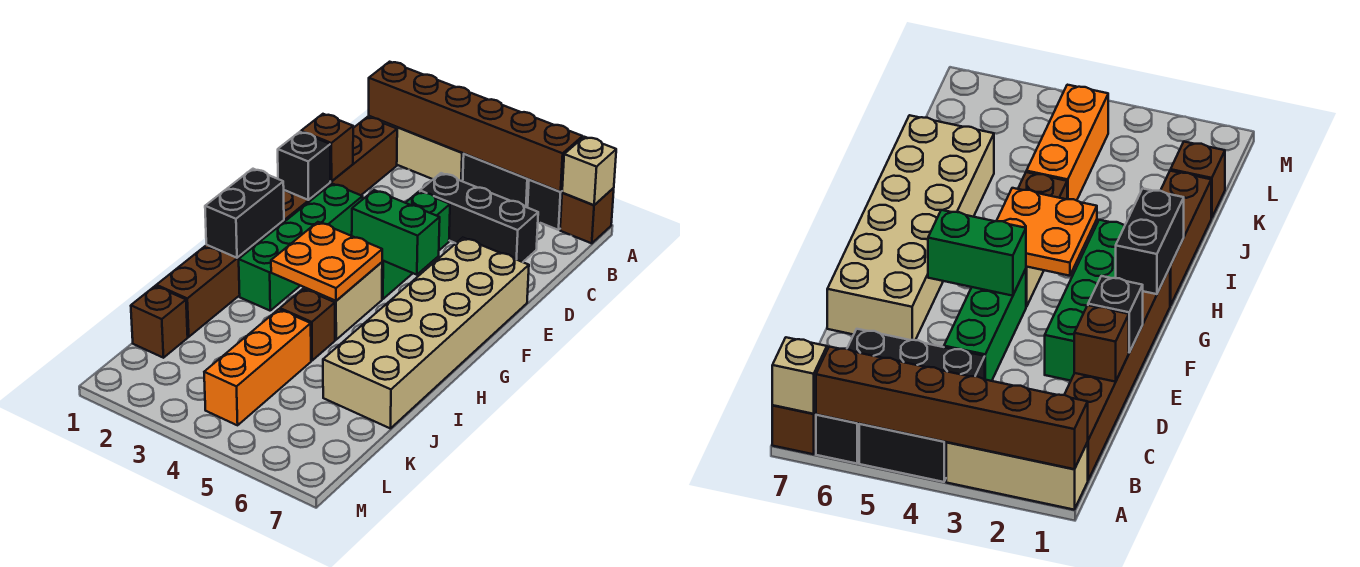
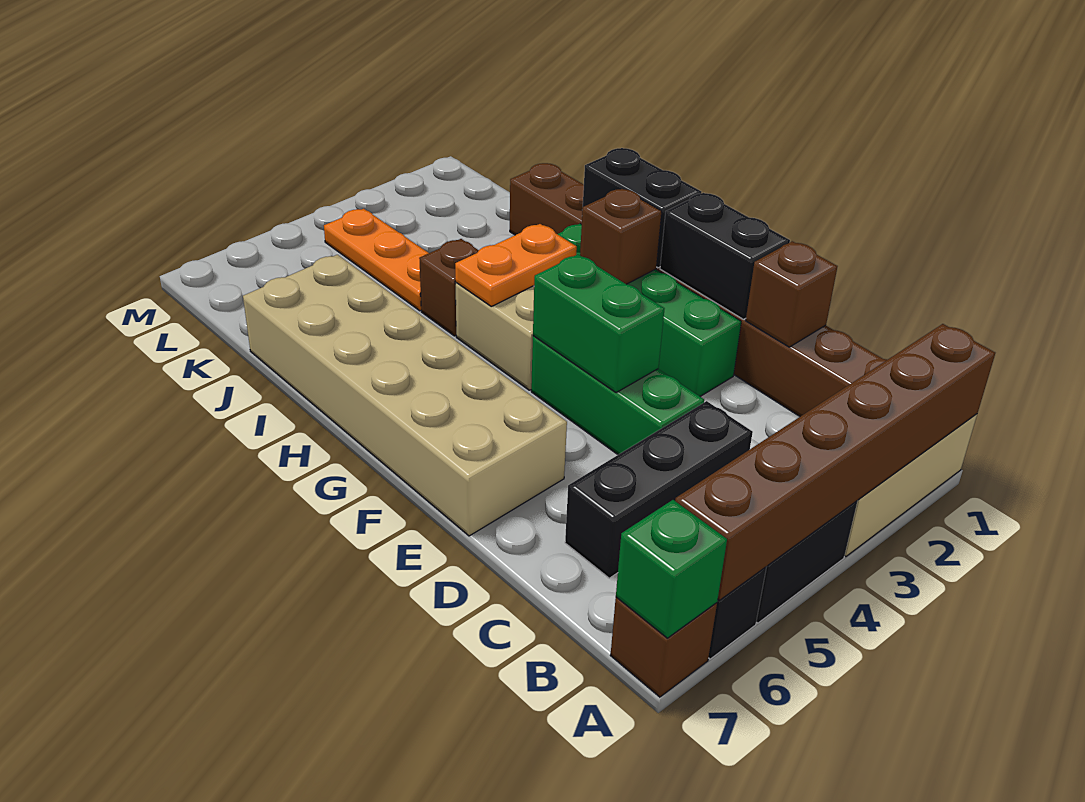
tan 1x1 brick [562,137,616,205] -> green 1x1 brick [616,500,727,638]
black 1x1 brick [278,132,330,200] -> black 1x2 brick [660,193,790,319]
green 1x2 brick [352,190,440,275] -> green 1x2 brick turned to [533,254,665,393]
orange 2x2 plate [271,222,382,301] -> orange 1x2 plate [455,224,577,306]
orange 1x3 brick [204,309,311,425] -> orange 1x3 plate [324,209,428,311]
brown 1x1 brick [131,286,188,358] -> brown 1x1 brick moved to [580,189,662,284]

